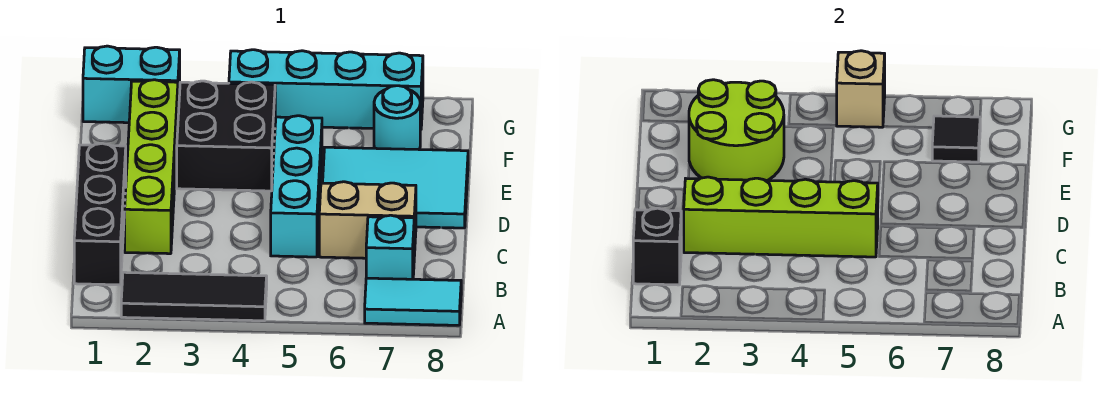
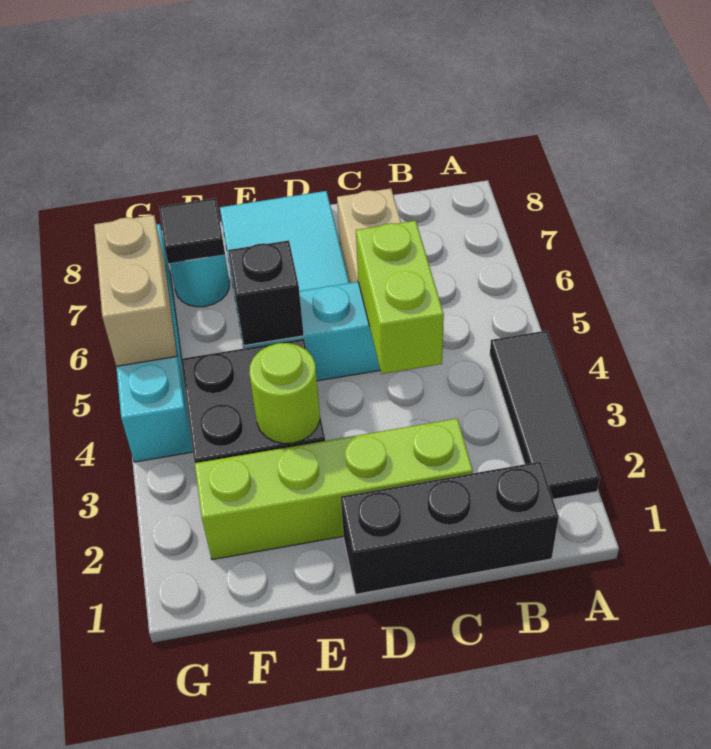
cyan 1x2 tile [365,278,461,325] -> none
black 1x1 brick [633,208,681,285] -> black 1x1 brick moved to [228,240,304,346]
cyan 1x1 brick [366,215,414,279] -> none
lime 1x4 brick [684,177,878,257] -> lime 1x2 brick [356,221,444,374]
lime 2x2 round brick [689,80,784,180] -> lime 1x1 round brick [249,343,320,444]
cyan 1x2 brick [83,46,180,123] -> none
tan 1x1 brick [836,51,885,127] -> tan 1x2 brick [94,215,177,366]

